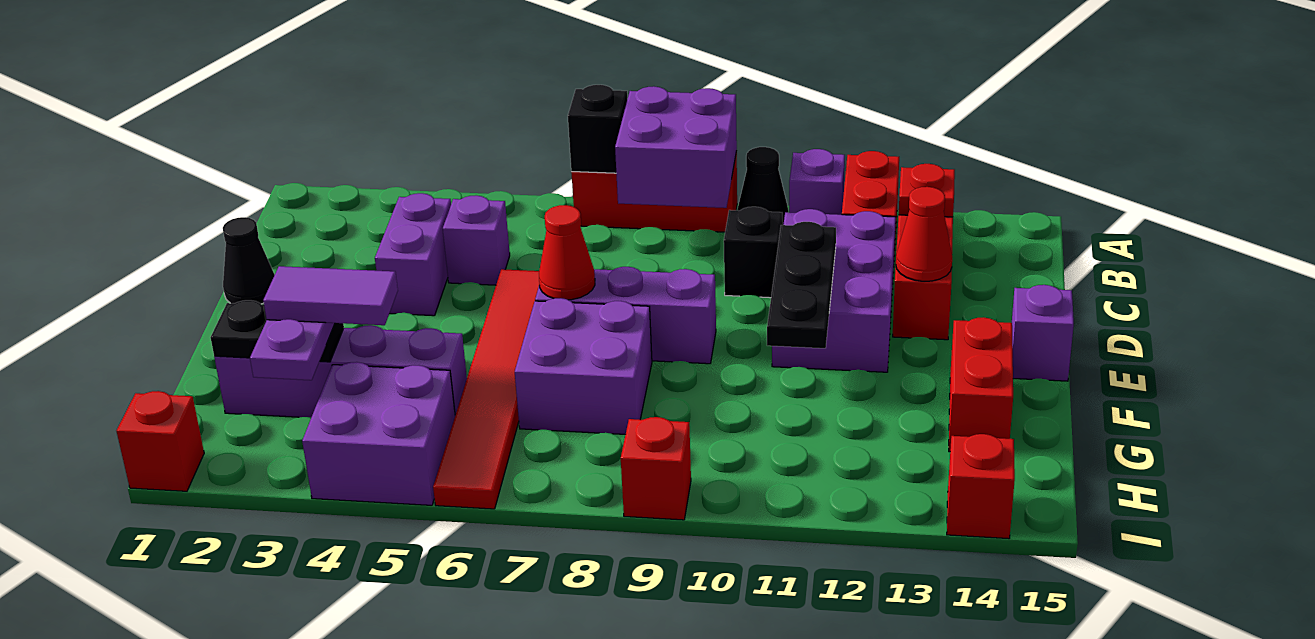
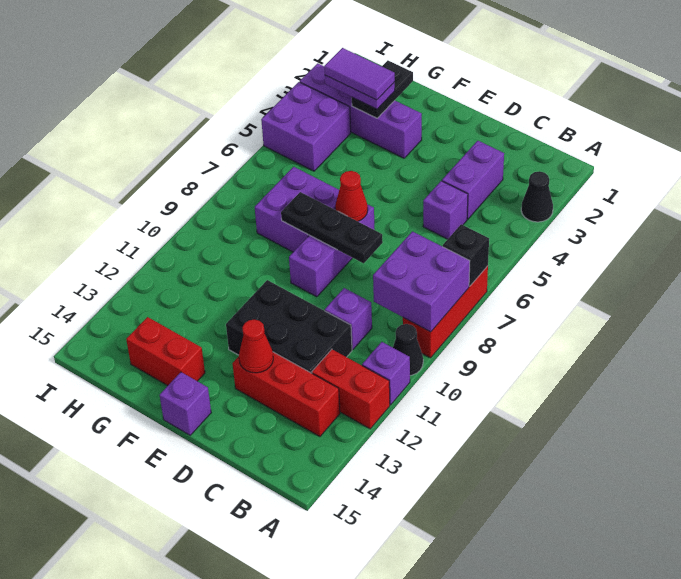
red 1x1 plate [899,164,955,217] -> none
purple 1x2 brick [375,193,451,316] -> purple 1x2 brick turned to [442,141,504,219]
black 1x1 brick [724,207,782,298] -> purple 1x1 brick [325,288,372,350]
purple 2x3 brick [772,209,896,372] -> black 2x3 brick [226,280,352,373]
black 1x1 cone [223,217,275,304] -> black 1x1 cone moved to [521,171,553,222]
red 1x6 tile [433,269,539,509] -> none
black 1x3 plate [767,222,836,348] -> black 1x3 plate moved to [281,192,383,263]
purple 1x4 brick [214,325,467,418] -> purple 1x4 brick turned to [300,63,422,158]
purple 1x2 tile [263,266,398,325] -> purple 1x2 tile turned to [324,48,395,100]
red 1x1 brick [117,391,204,491] -> none
red 1x1 brick [621,417,691,520] -> none
red 1x1 brick [947,434,1015,539] -> none

